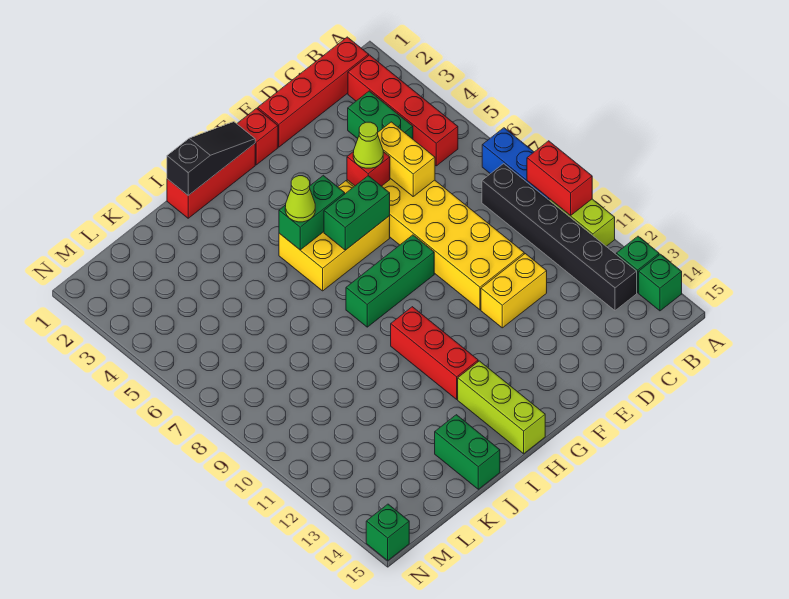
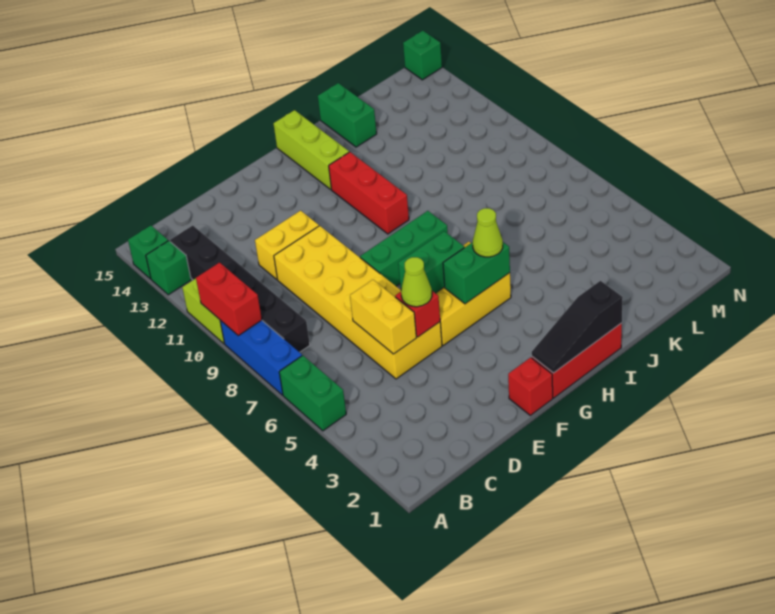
red 1x4 brick [258,37,369,147] -> none
red 1x4 brick [348,55,458,166] -> none
green 1x2 brick [348,91,413,139] -> green 1x2 brick moved to [279,356,346,431]

